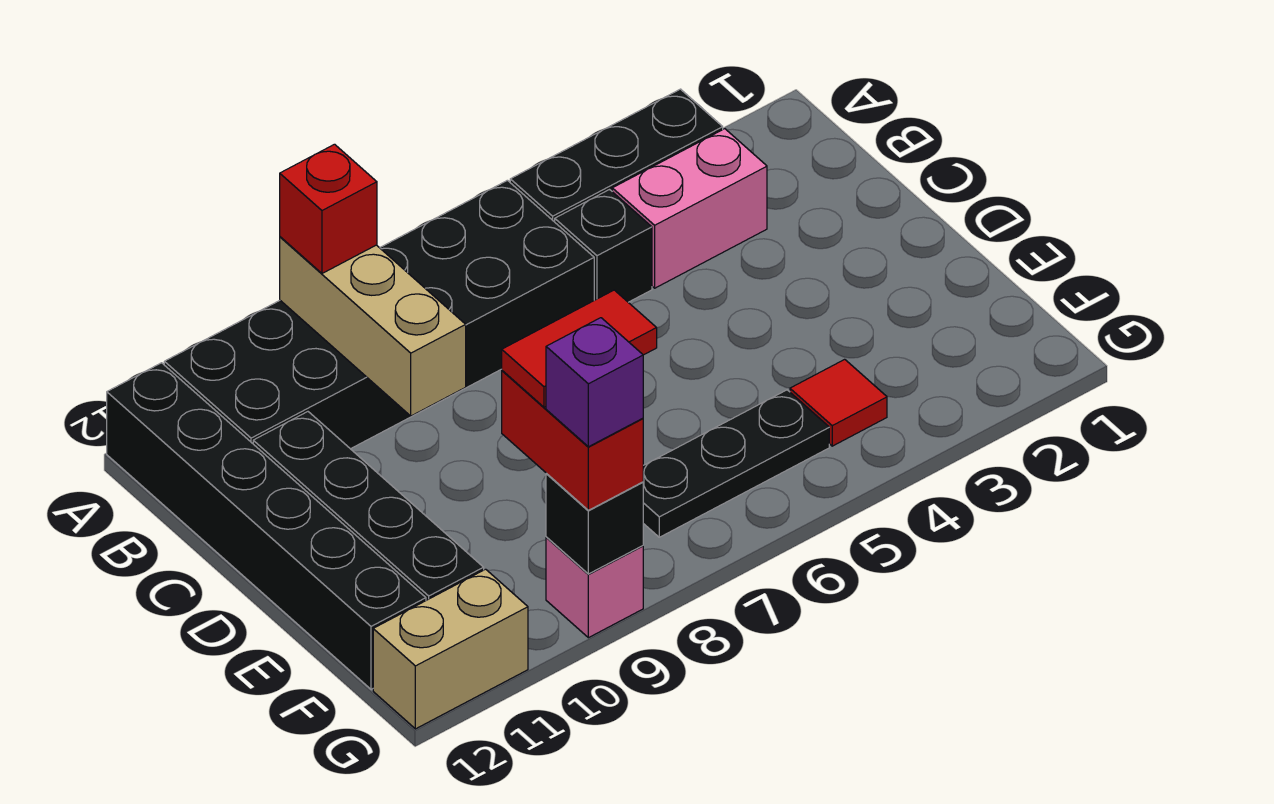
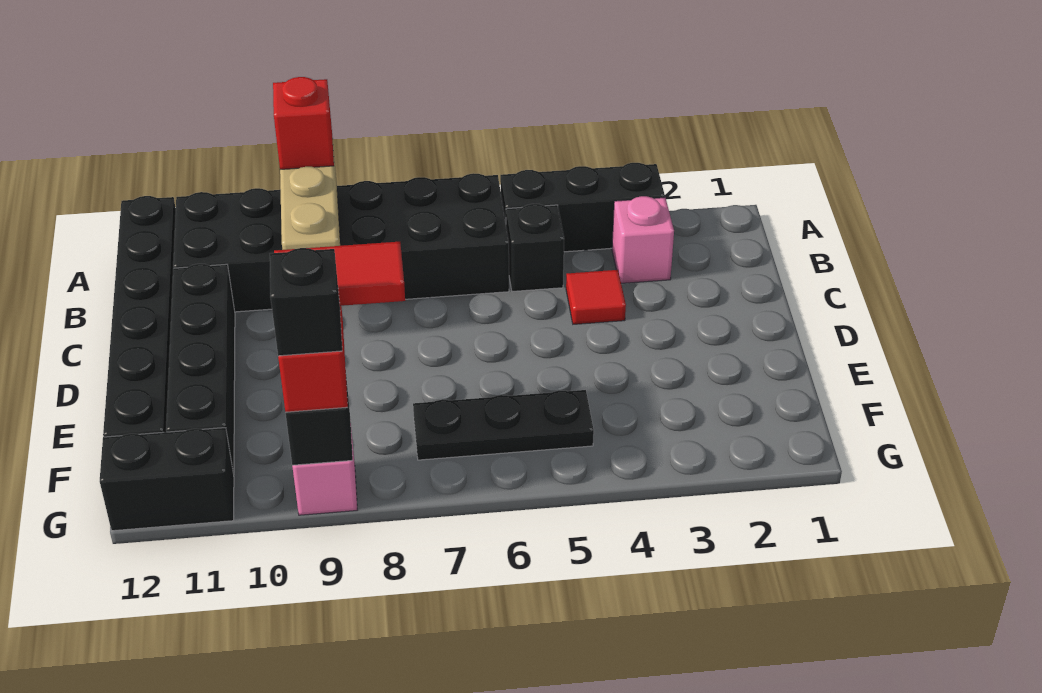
pink 1x2 brick [612,129,767,288] -> pink 1x1 brick [612,196,674,283]
red 1x1 tile [790,359,887,446] -> red 1x1 tile moved to [566,270,626,324]
purple 1x1 brick [546,318,643,447] -> black 1x1 brick [270,248,342,356]
tan 1x2 brick [373,569,528,729] -> black 1x2 brick [100,428,234,531]

